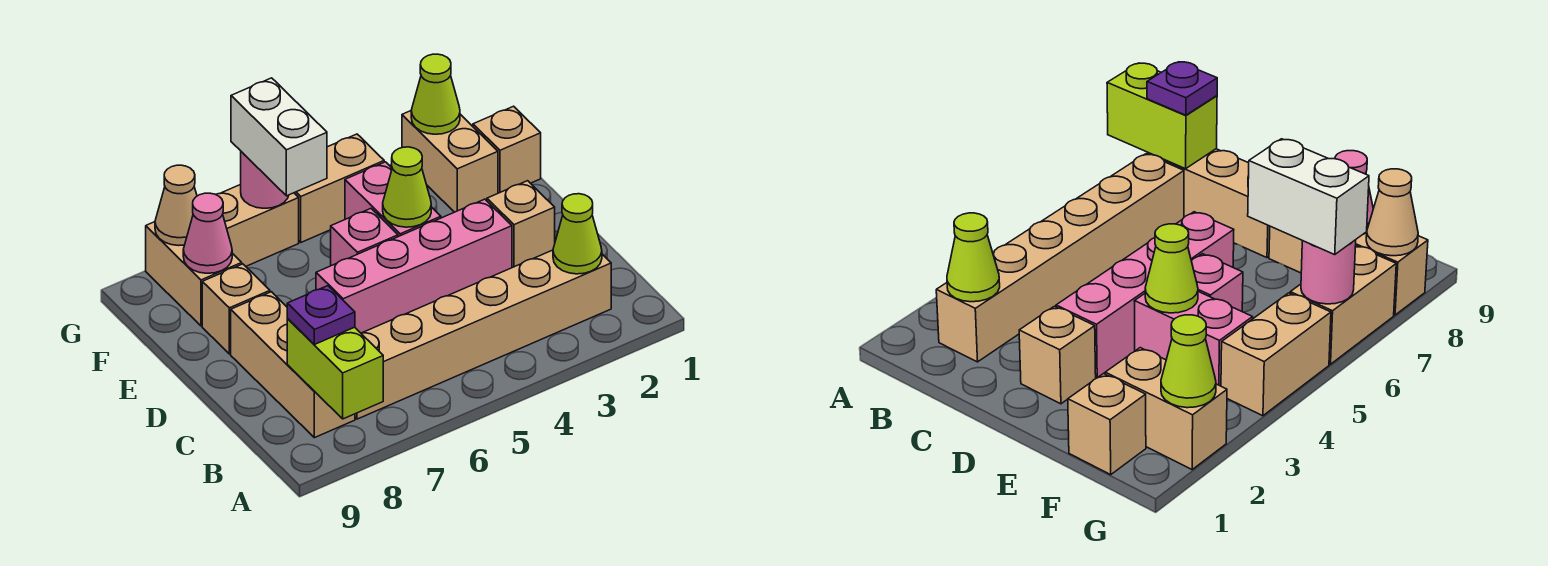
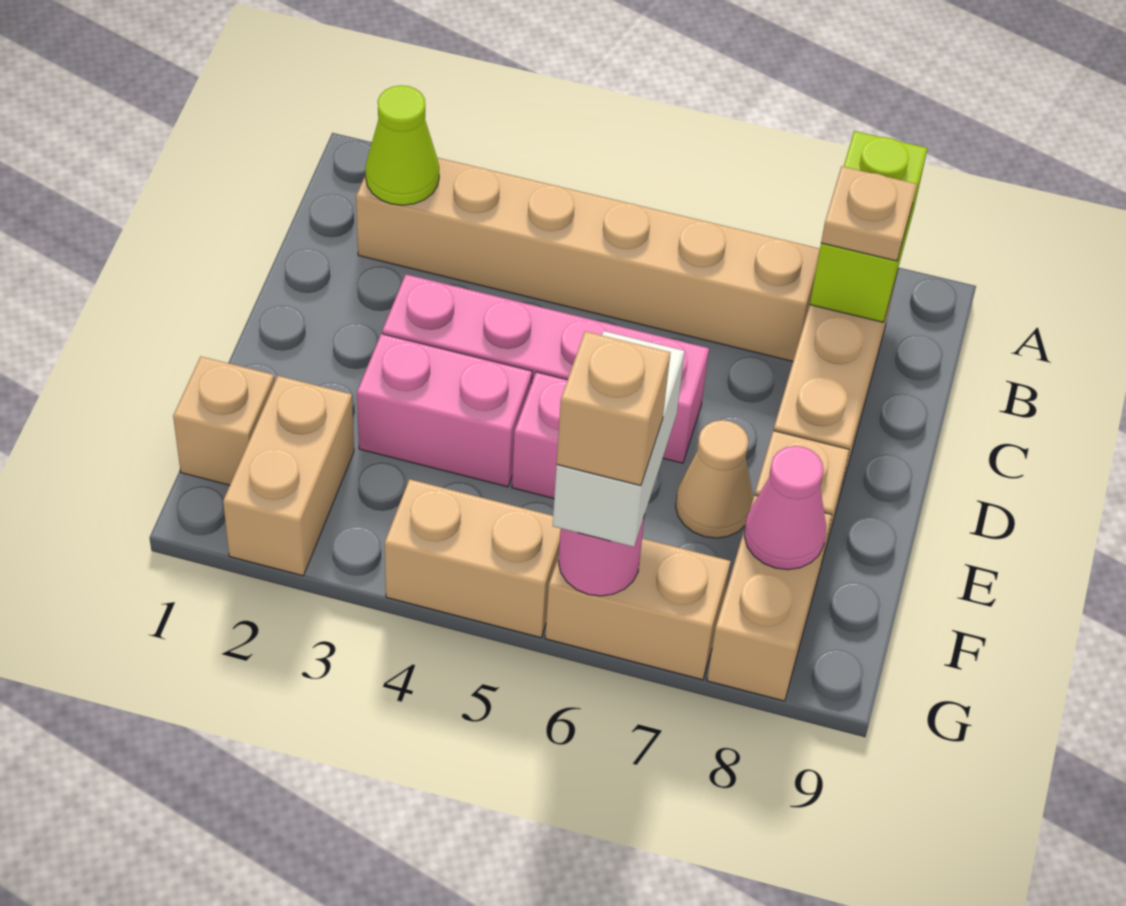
purple 1x1 plate [287,286,355,345] -> tan 1x1 plate [821,166,917,261]
tan 1x1 brick [487,181,555,268] -> tan 1x1 brick moved to [557,331,670,486]
pink 1x2 brick [345,162,441,237] -> pink 1x2 brick turned to [357,334,532,487]
lime 1x1 cone [383,147,431,227] -> none
lime 1x1 cone [411,54,460,134] -> none
tan 1x1 cone [155,165,197,246] -> tan 1x1 cone moved to [676,420,753,538]

